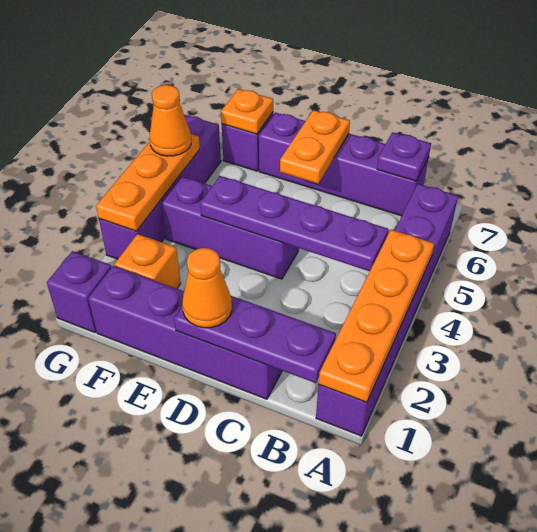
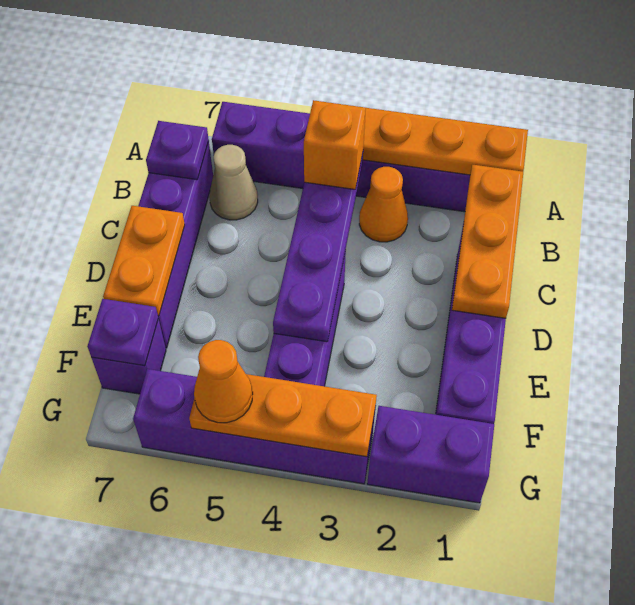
purple 1x3 plate [174,296,336,383] -> orange 1x3 plate [452,165,523,318]
none -> tan 1x1 cone [209,145,258,220]
orange 1x1 cone [182,248,232,328] -> orange 1x1 cone moved to [359,167,408,242]
orange 1x2 plate [280,110,350,184] -> orange 1x2 plate turned to [103,206,185,316]
orange 1x1 brick [114,234,181,289] -> orange 1x1 brick moved to [304,100,366,189]
orange 1x1 plate [221,89,273,134] -> purple 1x1 plate [87,299,158,366]
purple 1x1 brick [47,251,112,333] -> purple 1x2 brick [367,406,494,503]

